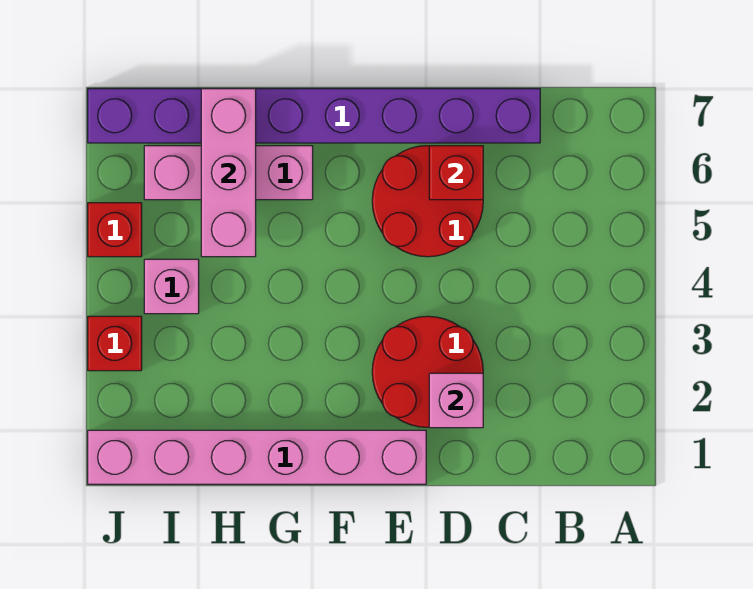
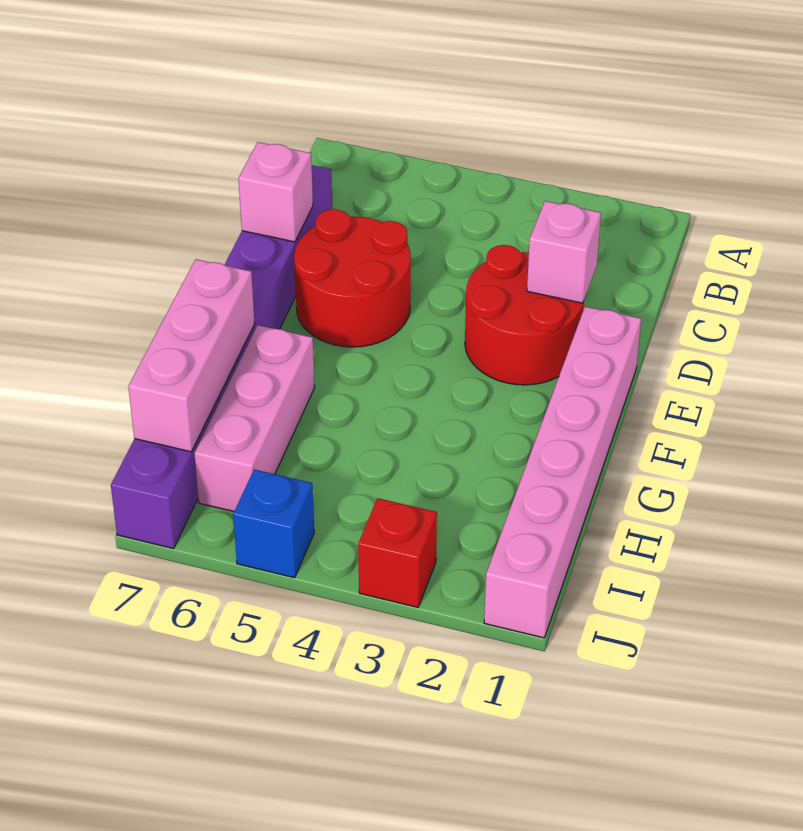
red 1x1 brick [429,146,483,200] -> none
pink 1x3 brick [201,89,256,257] -> pink 1x3 brick turned to [128,259,255,452]
pink 1x1 brick [144,259,199,314] -> pink 1x1 brick moved to [239,142,313,242]
red 1x1 brick [88,203,142,257] -> blue 1x1 brick [233,470,314,578]

